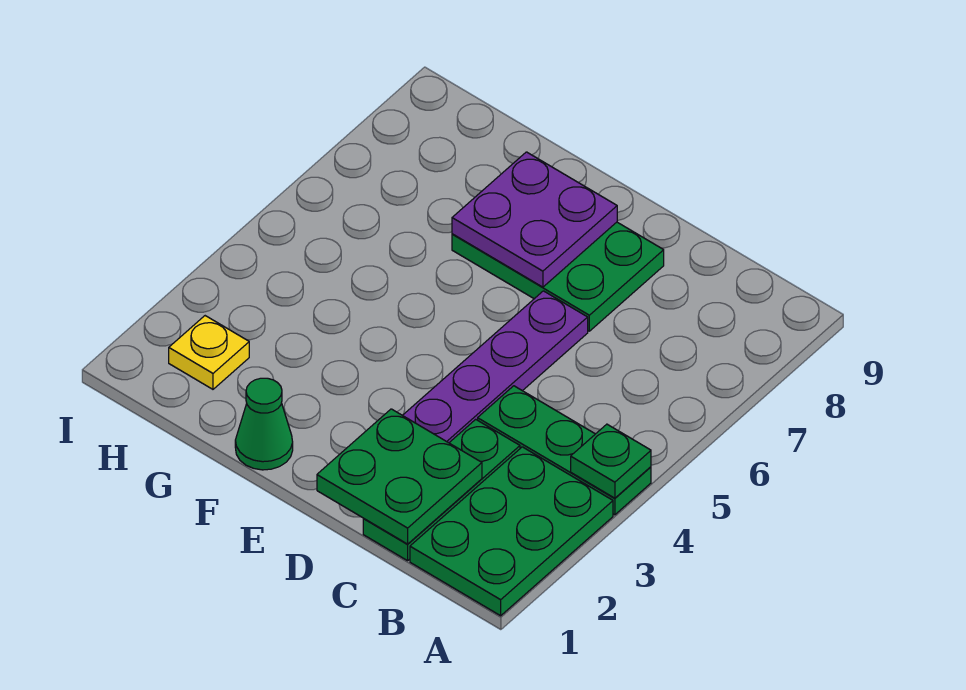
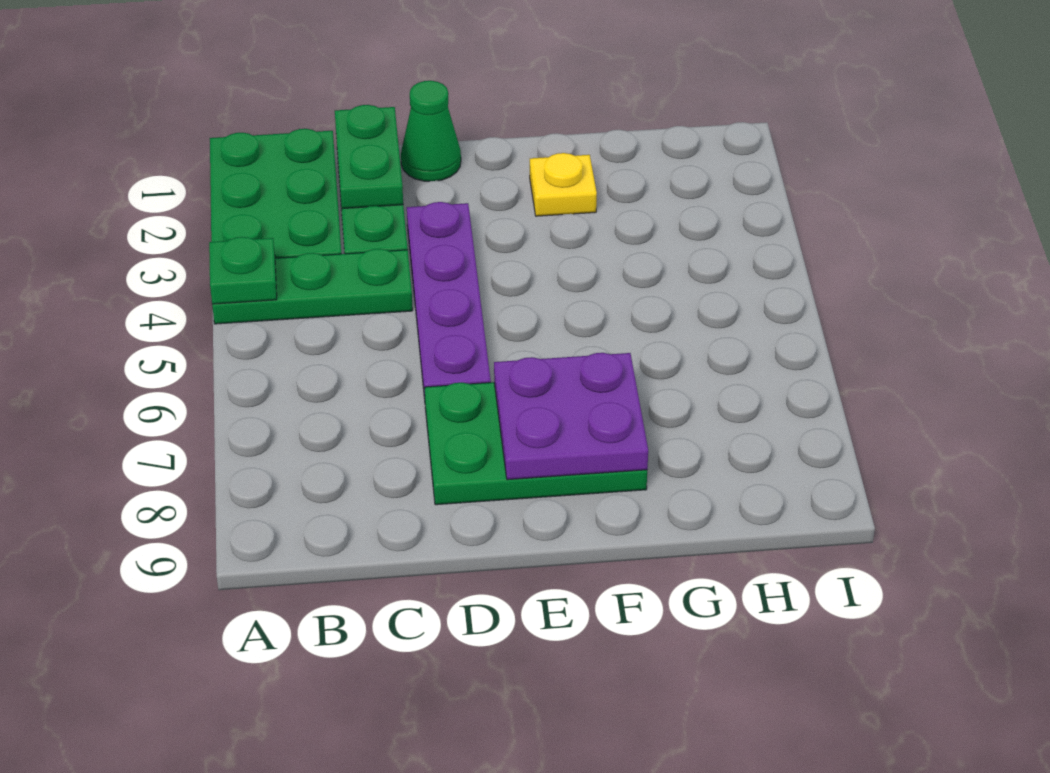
green 2x2 plate [317,409,482,544] -> green 1x2 plate [335,105,403,209]
green 1x1 cone [235,378,293,470] -> green 1x1 cone moved to [401,81,461,181]
yellow 1x1 plate [169,316,249,389] -> yellow 1x1 plate moved to [530,153,597,216]

